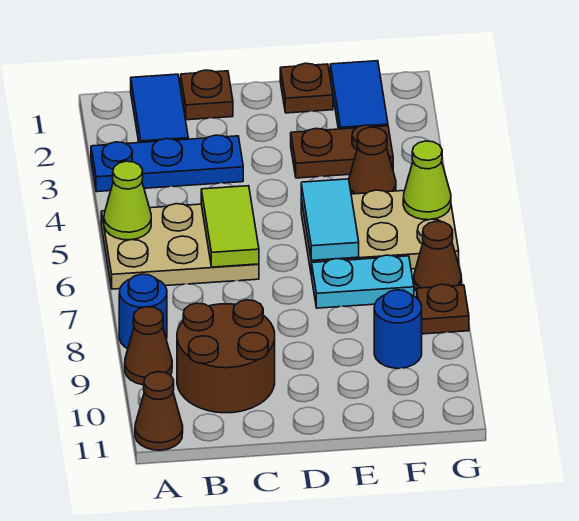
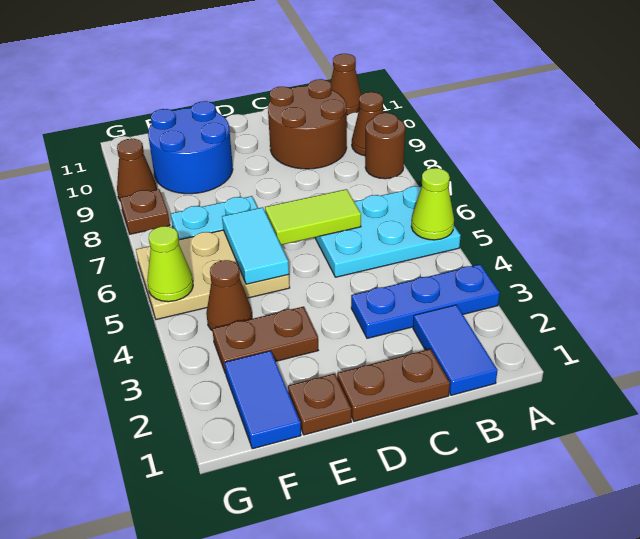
tan 2x3 plate [101,204,259,289] -> cyan 2x3 plate [315,186,461,277]
blue 1x1 round brick [119,274,167,349] -> brown 1x1 round brick [365,113,405,179]
brown 1x1 plate [181,70,233,120] -> brown 1x2 plate [337,349,450,421]
lime 1x2 tile [201,186,259,267] -> lime 1x2 tile turned to [265,189,361,245]
blue 1x1 round brick [374,290,422,368] -> blue 2x2 round brick [148,101,233,194]
brown 1x1 cone [414,221,461,291] -> brown 1x1 cone moved to [117,139,157,200]

